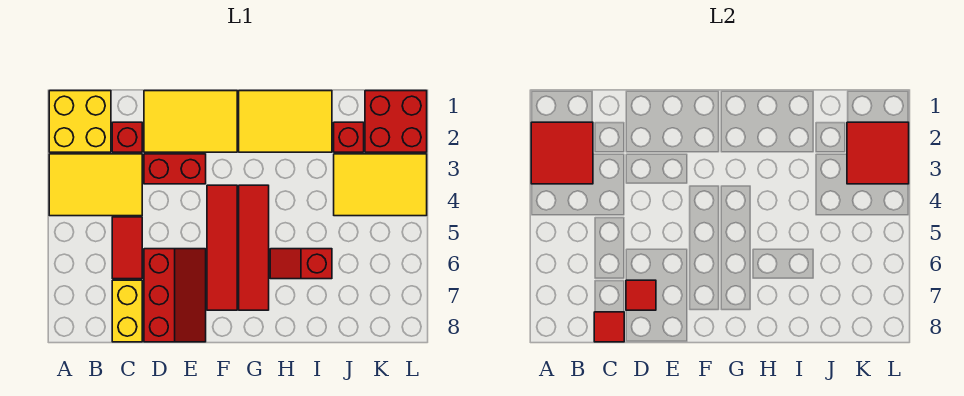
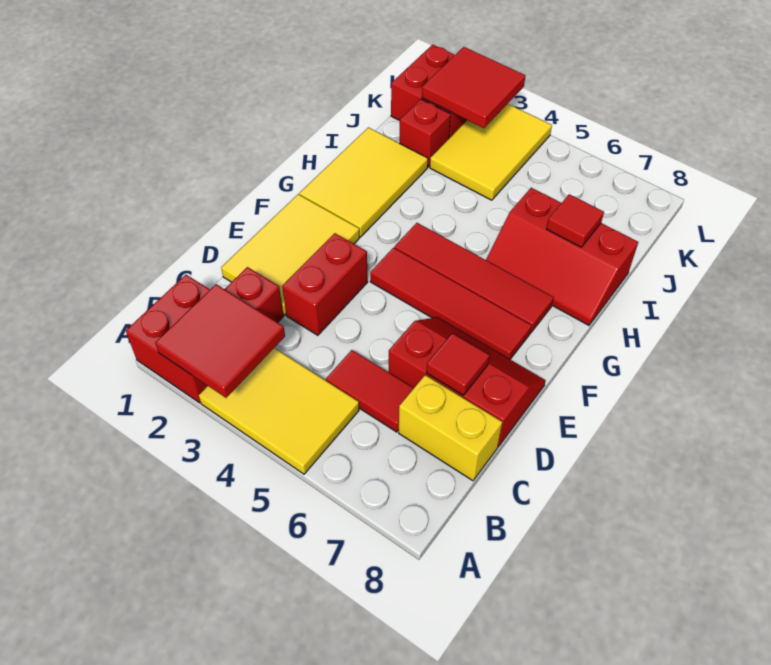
yellow 2x2 brick [49,91,111,152] -> red 2x2 brick [126,275,210,403]
yellow 2x3 tile [49,154,142,216] -> yellow 2x3 tile turned to [199,348,359,474]
red 1x1 tile [594,312,624,342] -> red 1x1 tile moved to [547,194,604,247]
red 1x2 slope [270,249,332,279] -> red 2x3 slope [486,188,638,325]

